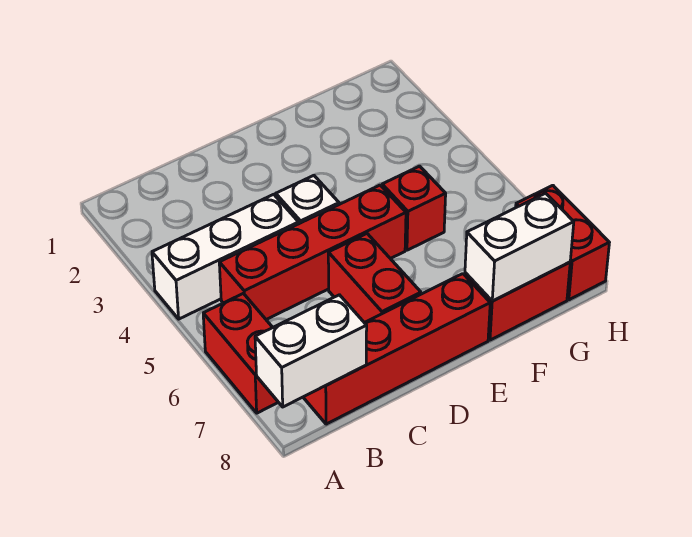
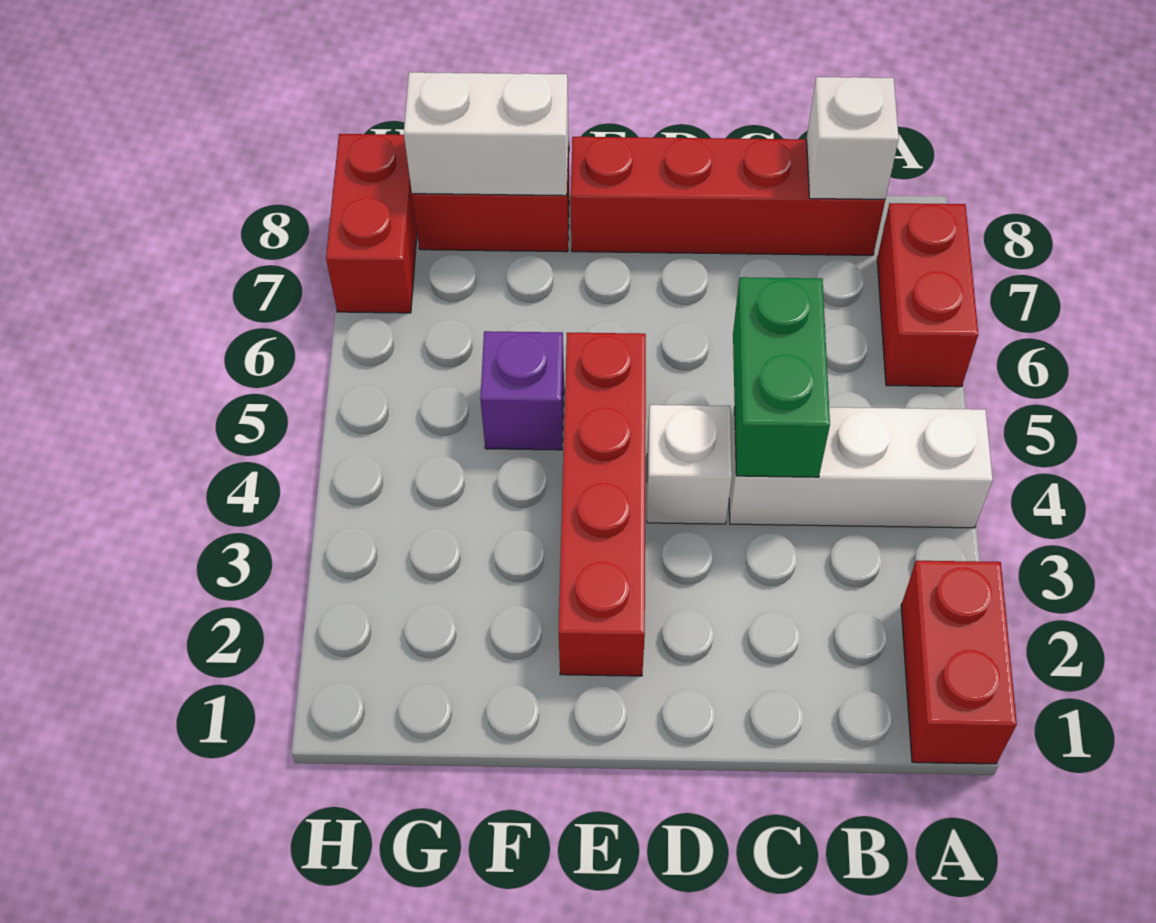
white 1x2 brick [255,295,367,407] -> white 1x1 brick [807,77,899,199]
red 1x4 brick [219,185,406,319] -> red 1x4 brick turned to [559,333,646,676]
none -> green 1x2 brick [733,277,830,477]
red 1x2 brick [328,234,421,323] -> red 1x2 brick moved to [901,561,1017,764]
red 1x1 brick [382,166,446,250] -> purple 1x1 brick [480,331,564,450]

